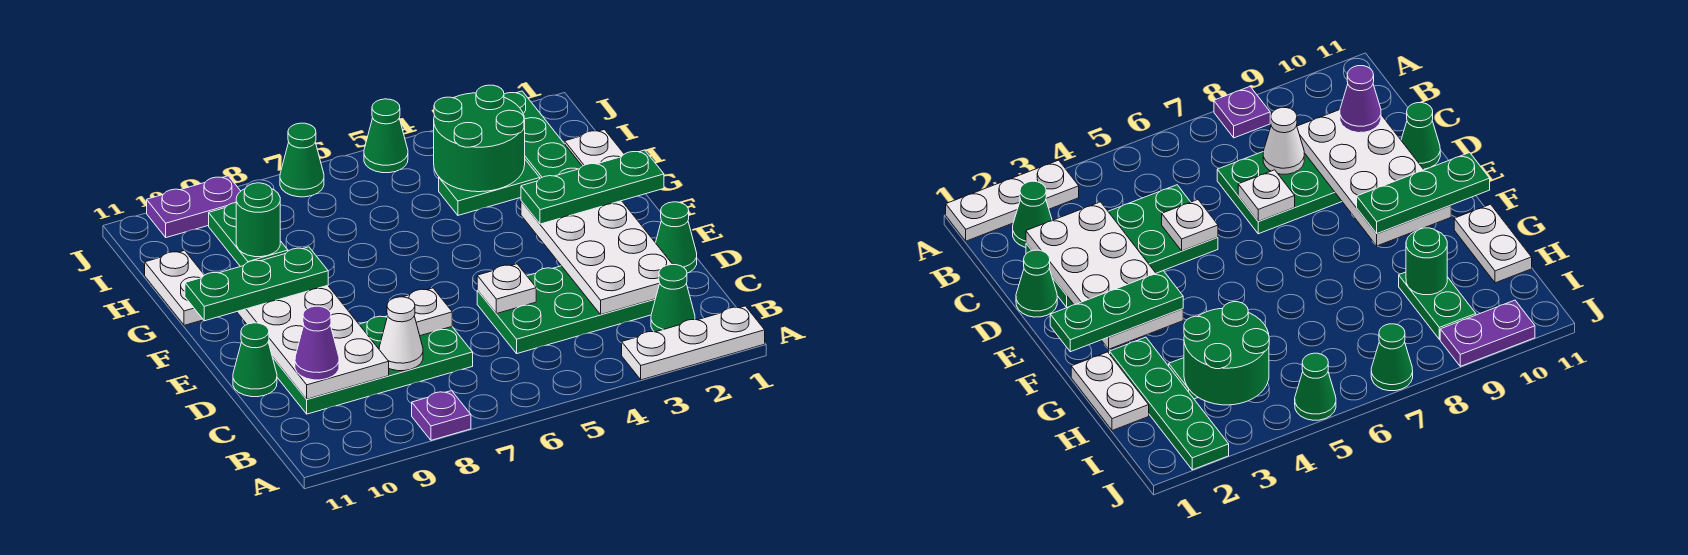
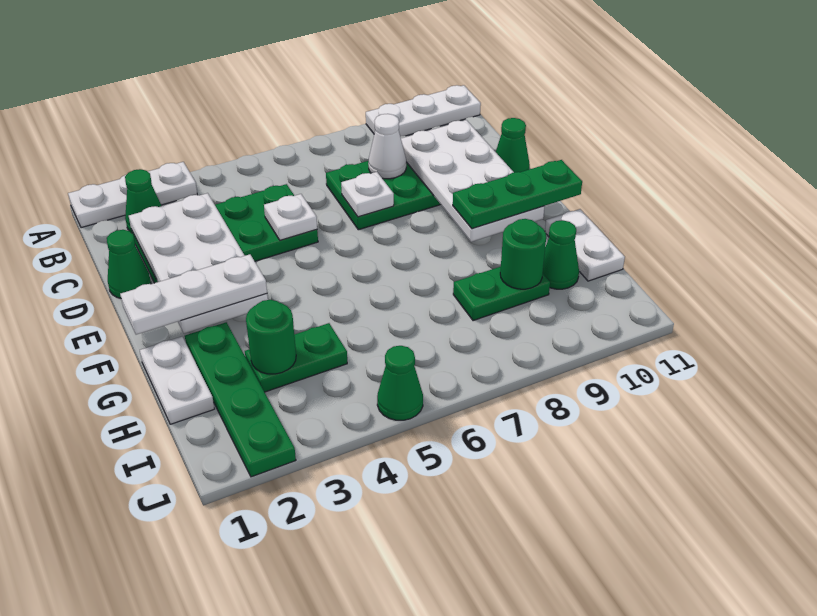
purple 1x1 plate [412,391,471,440] -> none
none -> white 1x3 plate [366,85,481,137]
purple 1x1 cone [295,306,339,380] -> none
green 1x3 plate [521,150,664,224] -> white 1x3 plate [120,254,267,335]
green 2x2 round brick [434,85,525,192] -> green 1x1 round brick [246,300,296,374]
green 1x2 plate [209,203,288,267] -> green 1x2 plate turned to [453,267,550,321]
green 1x1 cone [280,123,324,197] -> green 1x1 cone moved to [543,220,579,289]
purple 1x2 plate [147,176,241,238] -> none

